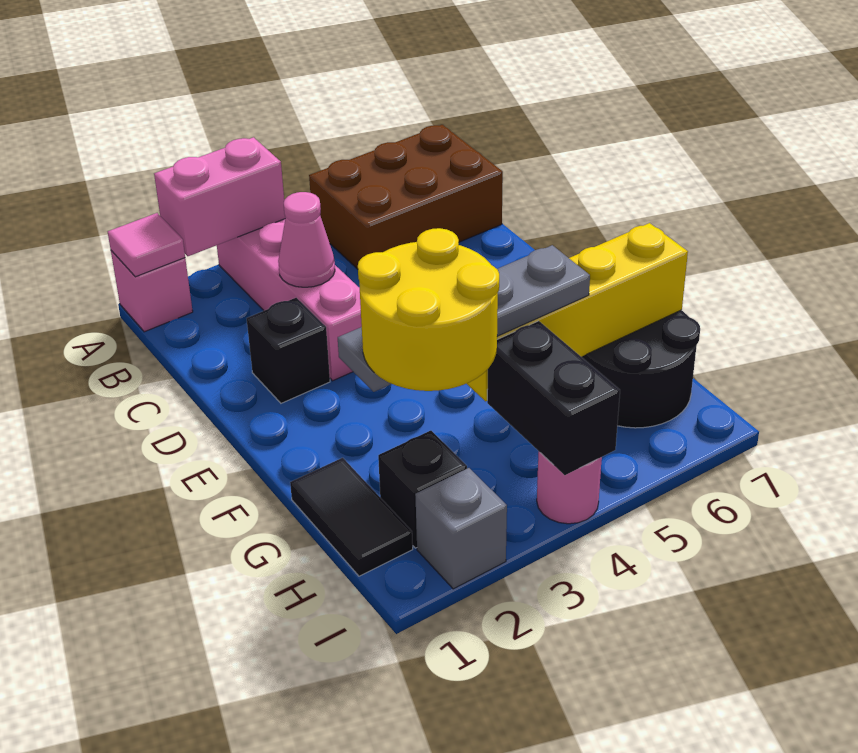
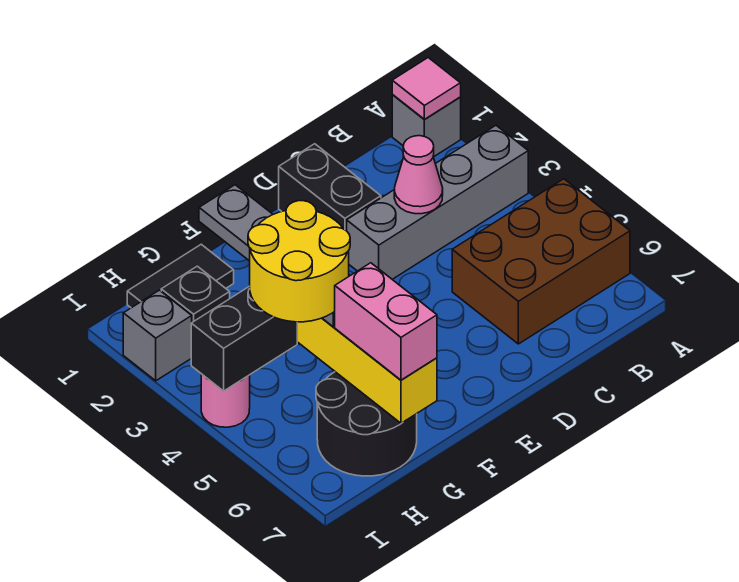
pink 1x1 brick [111,251,193,332] -> grey 1x1 brick [392,95,461,157]
pink 1x2 brick [154,137,286,256] -> pink 1x2 brick moved to [335,263,437,380]
pink 1x4 brick [217,219,362,381] -> grey 1x4 brick [347,126,528,279]
brown 2x3 brick [309,125,503,269] -> brown 2x3 brick turned to [452,179,630,344]
black 1x1 brick [246,298,330,403] -> black 1x2 brick [279,144,381,231]
yellow 2x2 round brick [358,228,499,391] -> yellow 2x2 round brick moved to [248,201,350,322]

